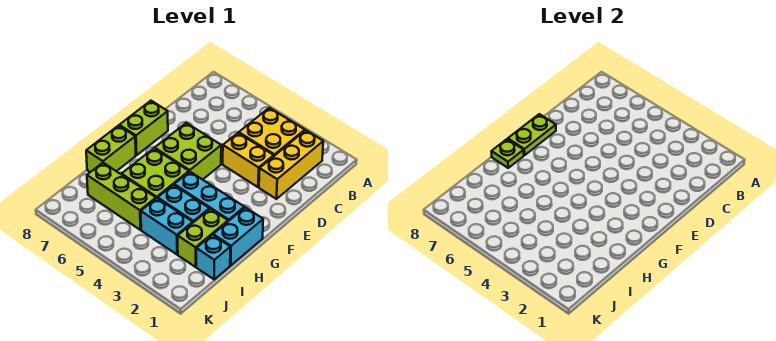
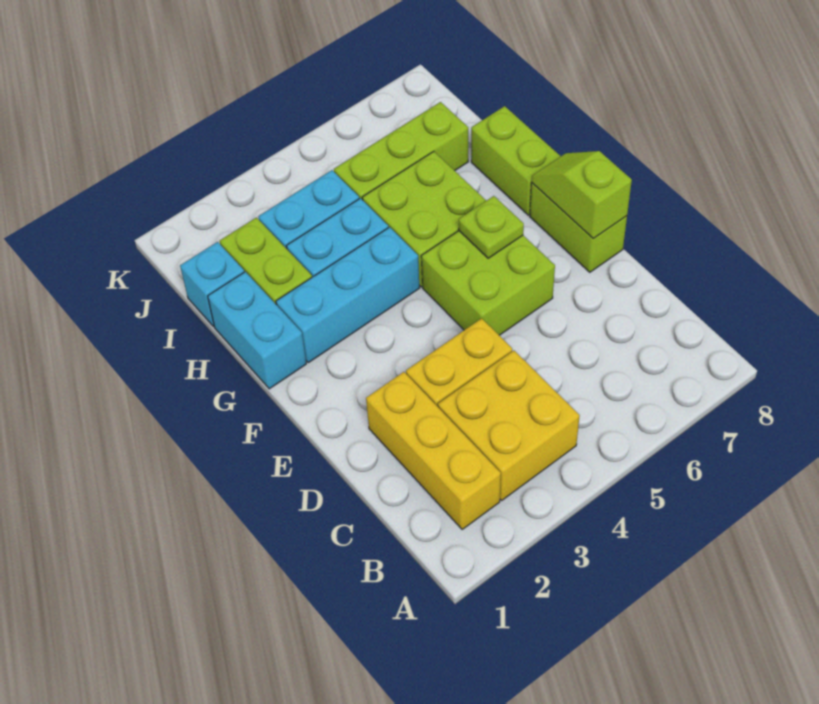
lime 1x2 plate [508,114,556,155] -> lime 1x2 slope [532,151,632,239]
lime 1x1 plate [491,139,524,168] -> lime 1x1 plate moved to [459,196,524,258]

